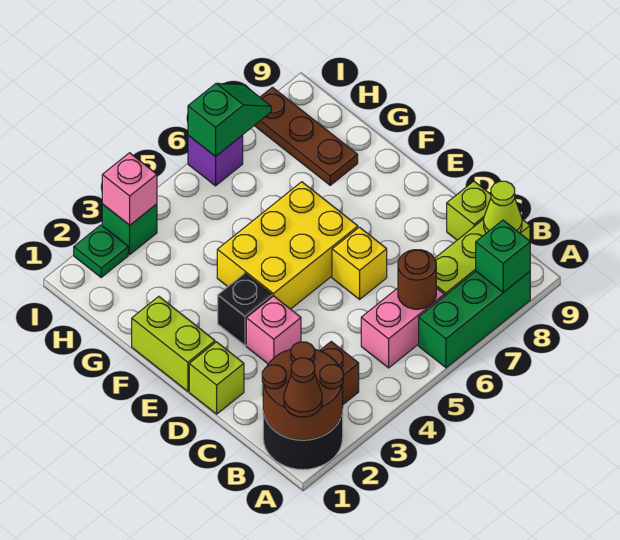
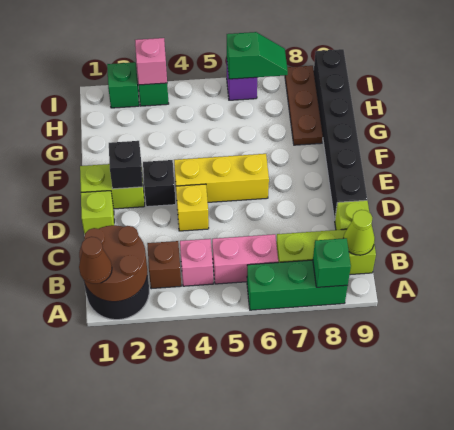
brown 1x1 round brick [398,250,436,309] -> none
pink 1x1 brick [246,296,301,364] -> pink 1x1 brick moved to [180,239,213,286]
yellow 1x1 brick [332,227,387,299] -> yellow 1x1 brick moved to [176,184,209,231]
none -> black 1x6 brick [314,49,367,220]
lime 1x2 brick [132,297,215,391] -> lime 1x2 brick turned to [80,164,145,209]
none -> black 1x1 brick [109,141,143,189]
yellow 2x3 brick [217,182,358,309] -> yellow 1x3 brick [174,154,269,202]
green 1x1 plate [74,225,128,277] -> green 1x1 brick [107,62,139,108]

